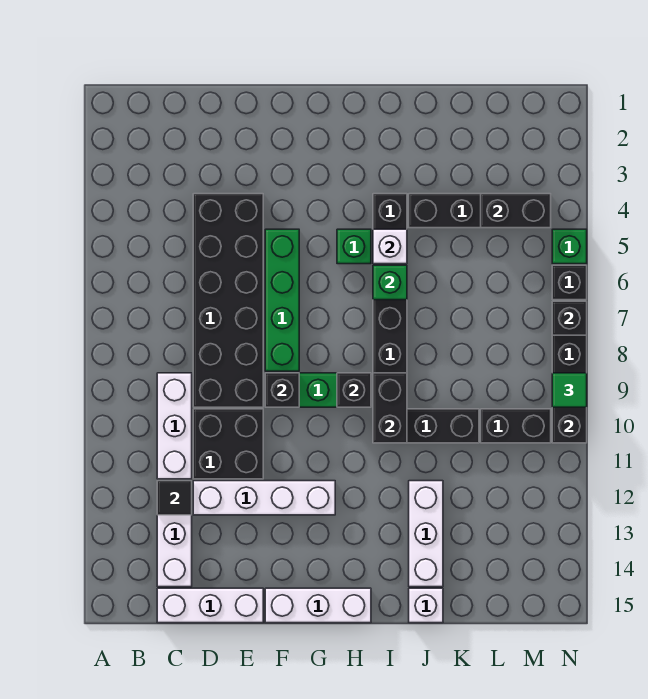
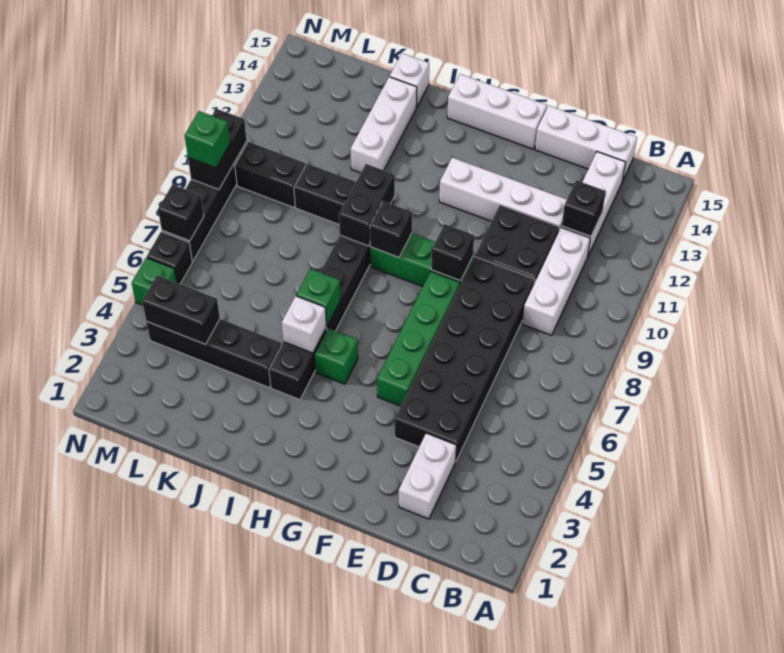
black 1x1 tile [157,481,192,515] -> black 1x1 brick [562,180,606,237]
none -> white 1x2 brick [399,433,457,519]
green 1x1 tile [552,373,587,407] -> green 1x1 brick [185,111,230,168]

